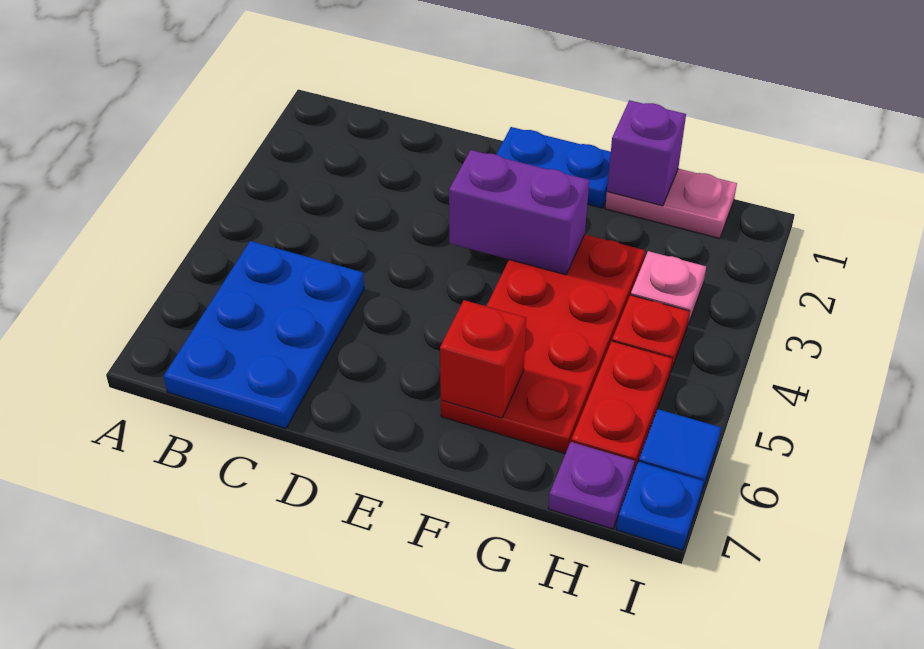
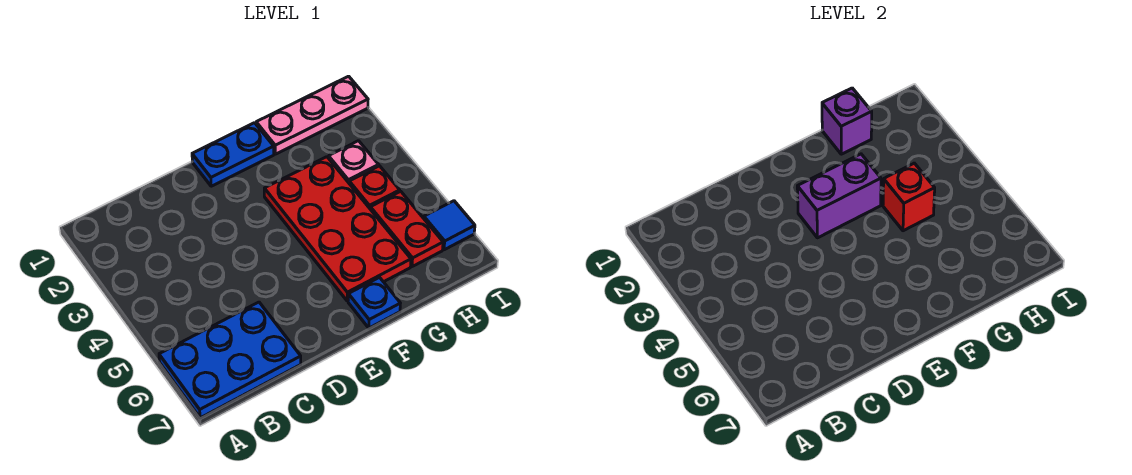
blue 2x3 plate [164,241,364,429] -> blue 2x3 plate turned to [159,302,301,418]
red 1x1 brick [440,300,526,418] -> red 1x1 brick moved to [883,163,935,231]
pink 1x2 plate [605,169,737,238] -> pink 1x3 plate [256,76,368,154]
purple 1x1 plate [548,442,635,529] -> none
blue 1x1 plate [617,462,704,550] -> blue 1x1 plate moved to [348,277,400,328]

